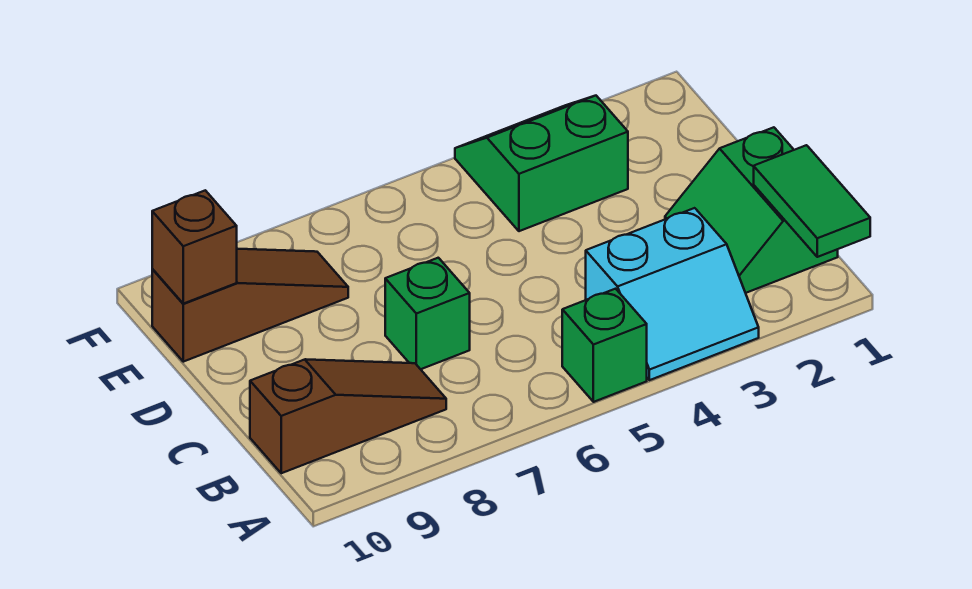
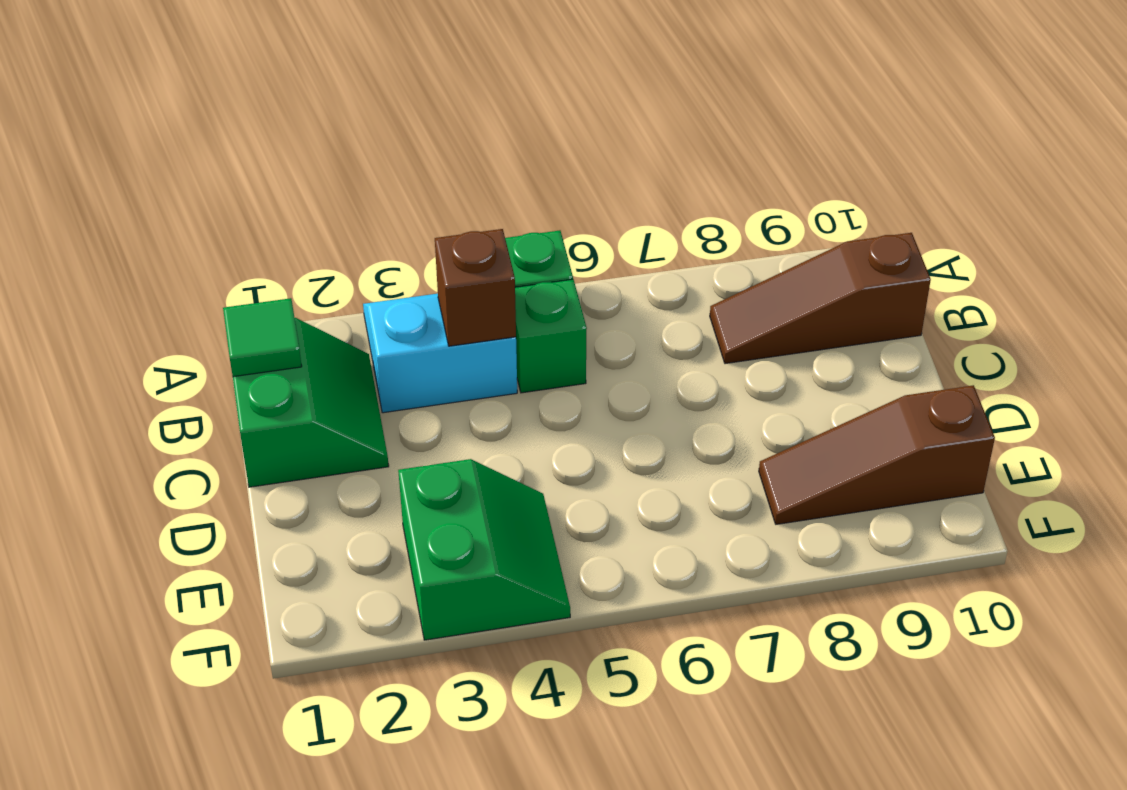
green 1x2 tile [754,145,870,257] -> green 1x1 tile [223,298,302,377]
green 1x1 brick [385,258,470,369] -> green 1x1 brick moved to [515,279,587,393]
green 2x2 slope [455,96,628,231] -> green 2x2 slope turned to [398,459,570,640]
brown 1x1 brick [152,190,237,304] -> brown 1x1 brick moved to [435,229,516,346]

